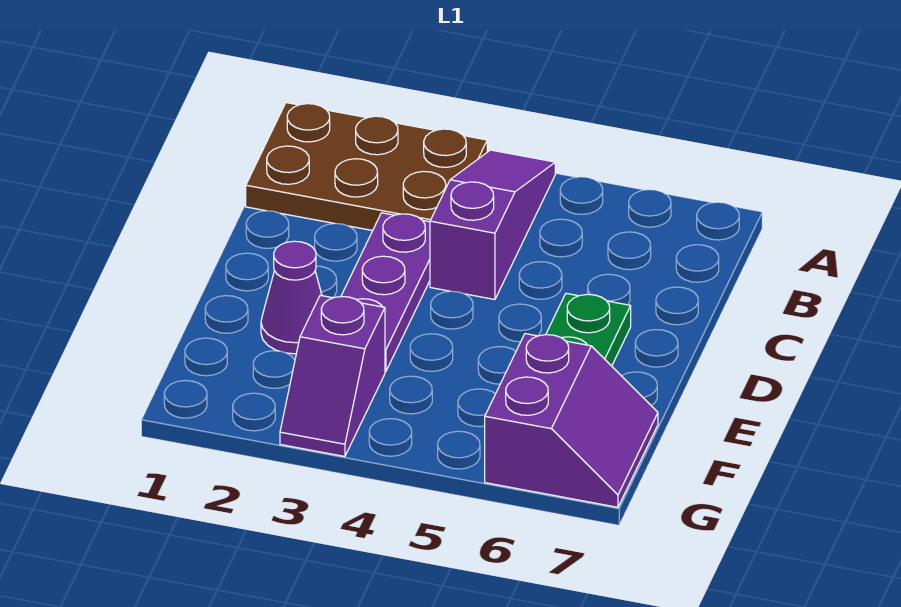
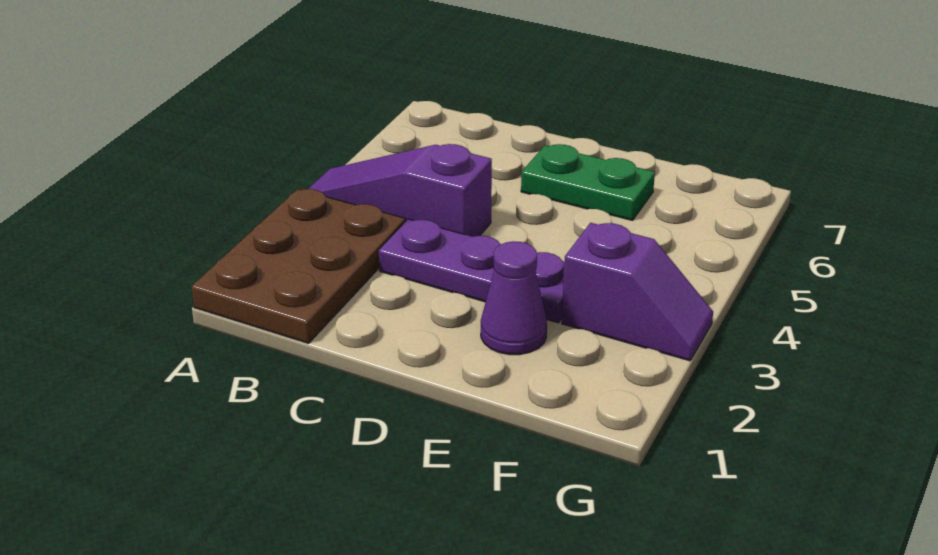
purple 2x2 slope [485,334,658,507] -> none

